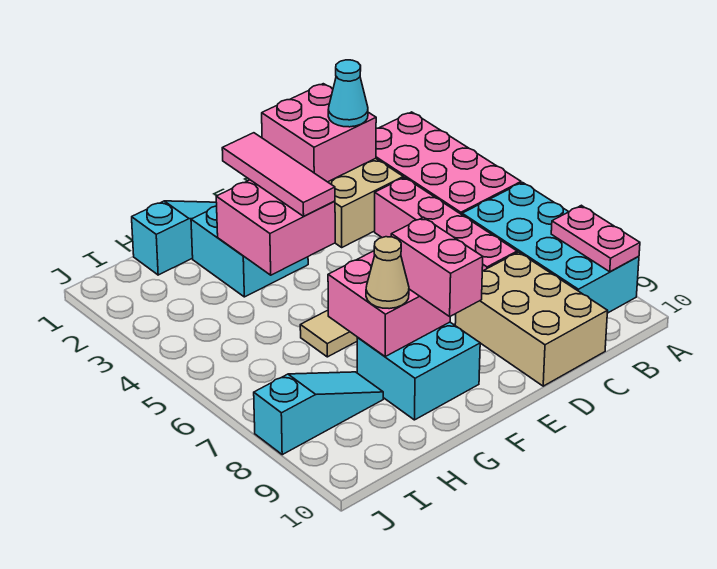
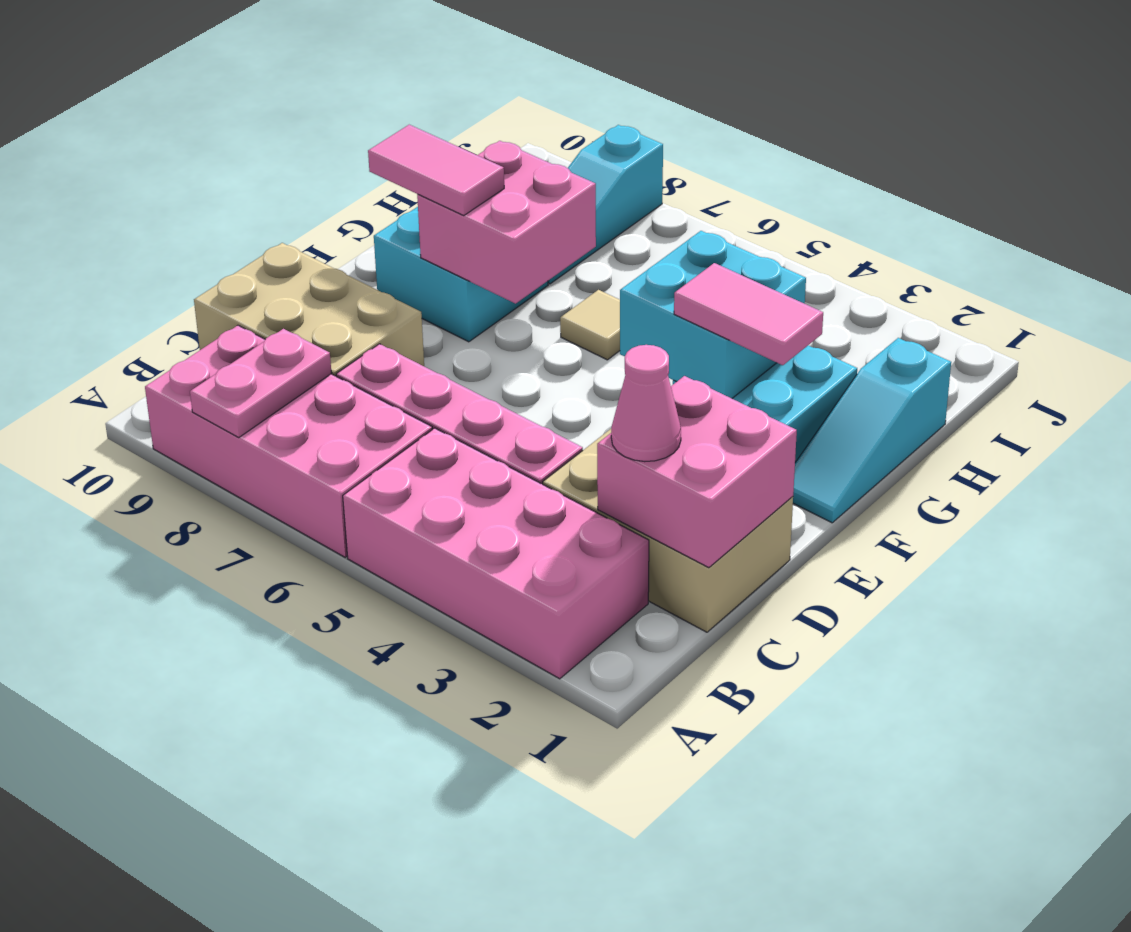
cyan 2x4 brick [462,183,639,313] -> pink 2x4 brick [145,325,432,557]
pink 1x2 plate [551,205,640,272] -> pink 1x2 plate turned to [190,329,331,437]
cyan 1x1 cone [328,60,368,127] -> pink 1x1 cone [611,345,681,462]
pink 1x3 tile [222,133,335,216] -> pink 1x2 tile [674,263,823,365]
pink 2x2 brick [216,180,335,275] -> cyan 2x2 brick [620,231,806,398]
pink 1x2 brick [391,217,483,316] -> pink 1x2 tile [368,125,504,215]
tan 1x1 cone [366,237,409,309] -> none

